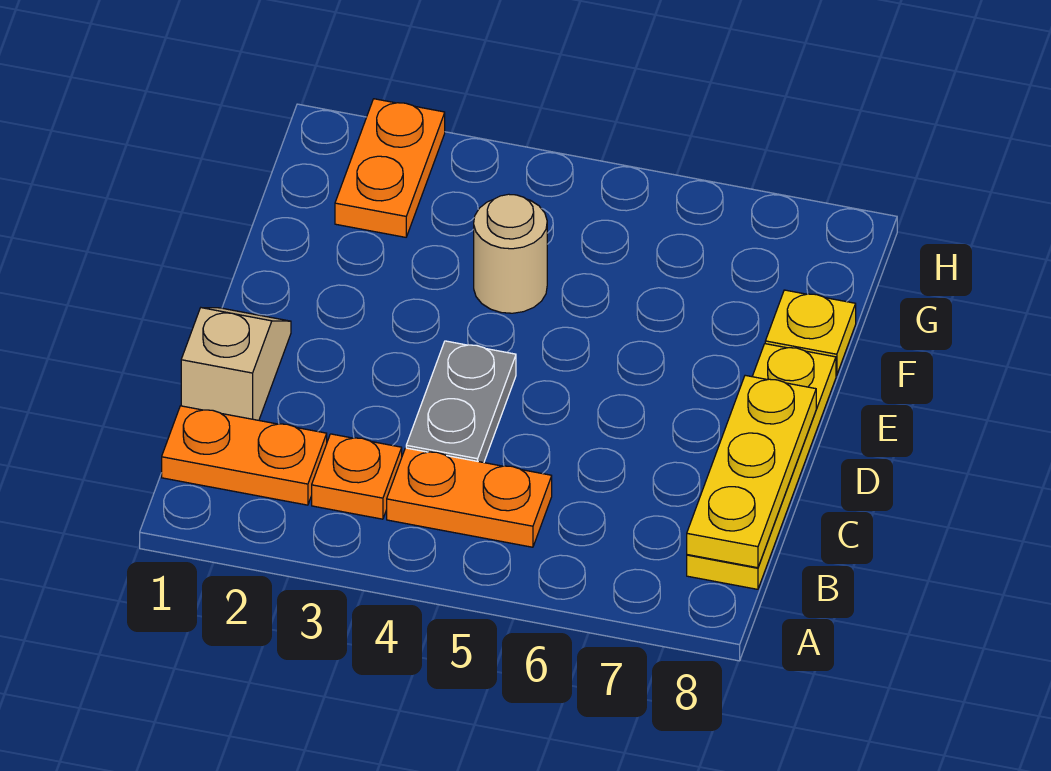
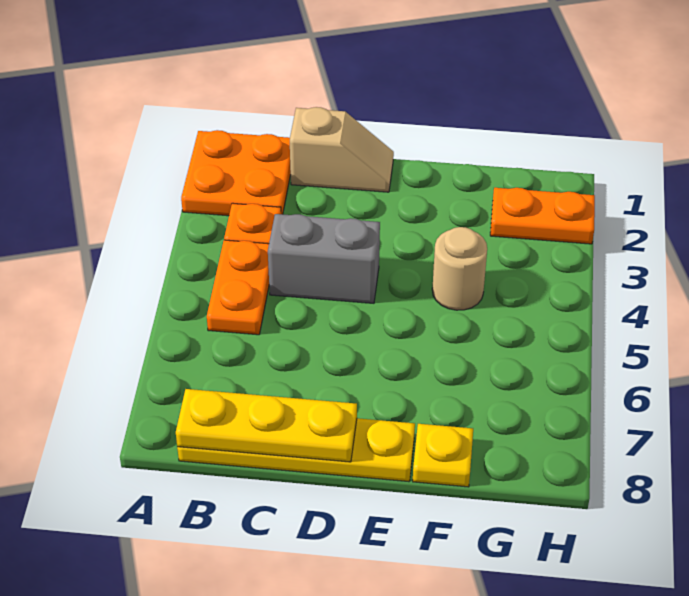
orange 1x2 plate [162,406,327,505] -> orange 2x2 plate [181,130,291,216]
grey 1x2 plate [406,341,516,463] -> grey 1x2 brick [268,214,380,303]

